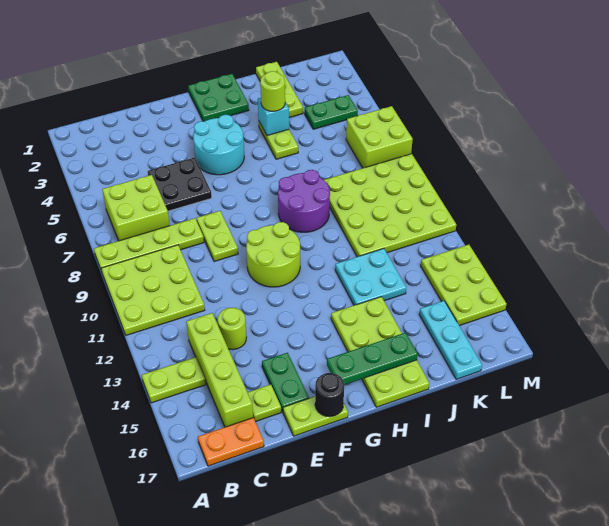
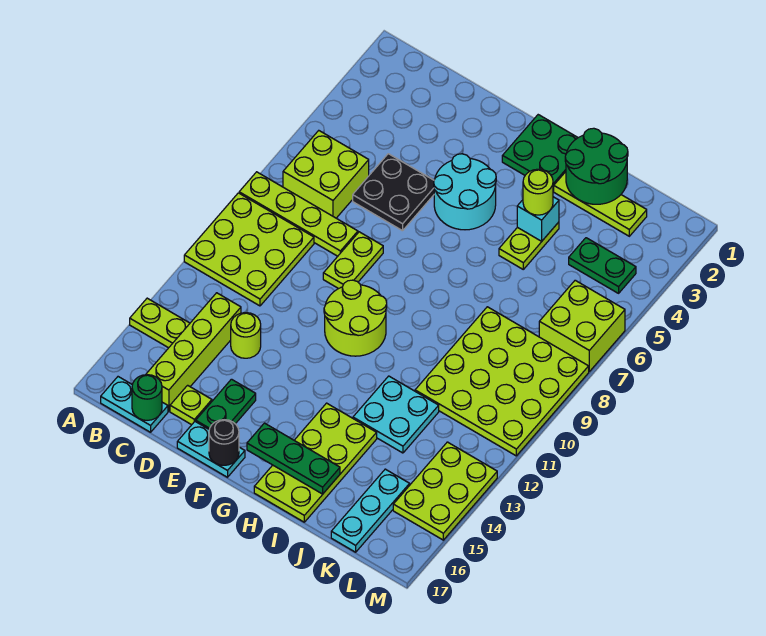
orange 1x2 plate [198,418,264,466] -> cyan 1x2 plate [101,377,168,432]
none -> green 1x1 round brick [132,375,162,420]
lime 1x2 plate [283,397,348,436] -> cyan 1x2 plate [177,421,245,477]
purple 2x2 round brick [278,170,330,232] -> none
none -> green 2x2 round brick [565,128,628,204]
lime 1x3 plate [256,62,303,118] -> lime 1x3 plate turned to [554,172,647,236]

